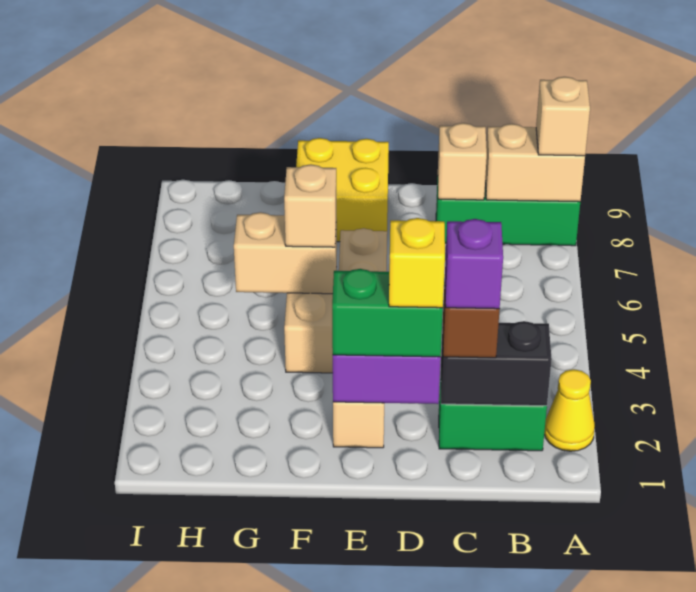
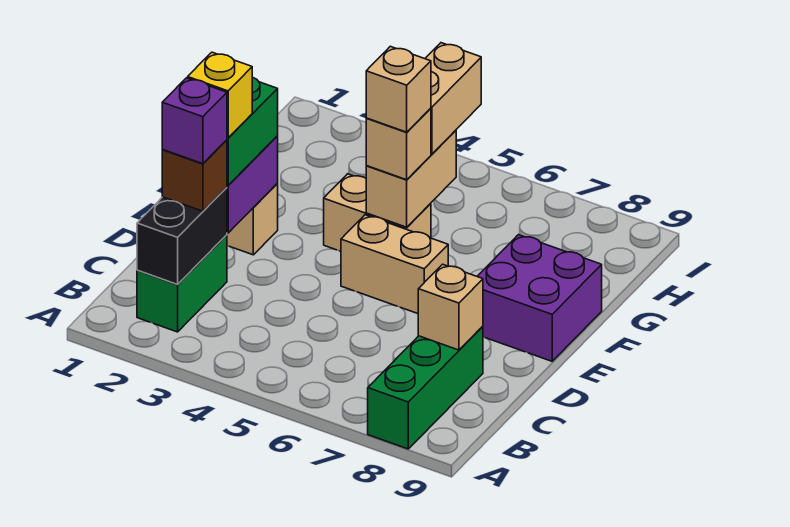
yellow 1x1 cone [544,369,595,451] -> none
tan 1x2 brick [485,124,585,202] -> tan 1x2 brick moved to [425,43,481,154]
tan 1x1 brick [536,77,590,156] -> tan 1x1 brick moved to [366,46,431,132]
yellow 2x2 brick [296,138,389,242] -> purple 2x2 brick [477,235,602,361]

